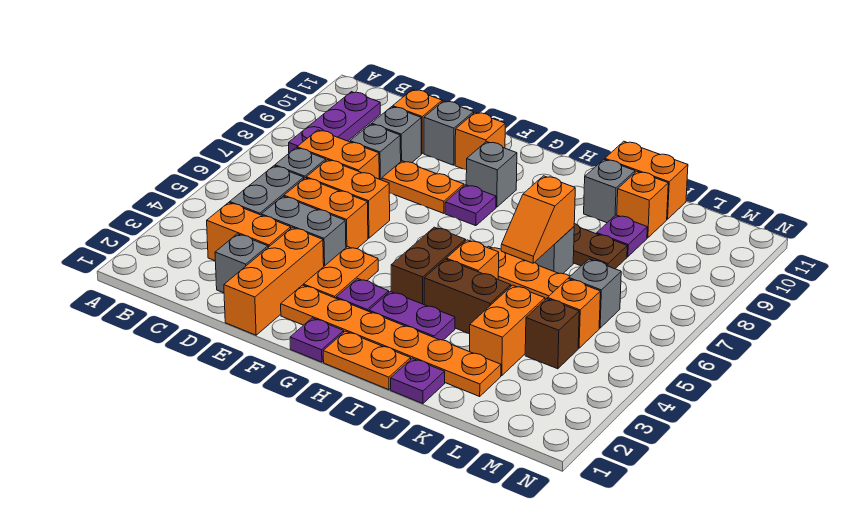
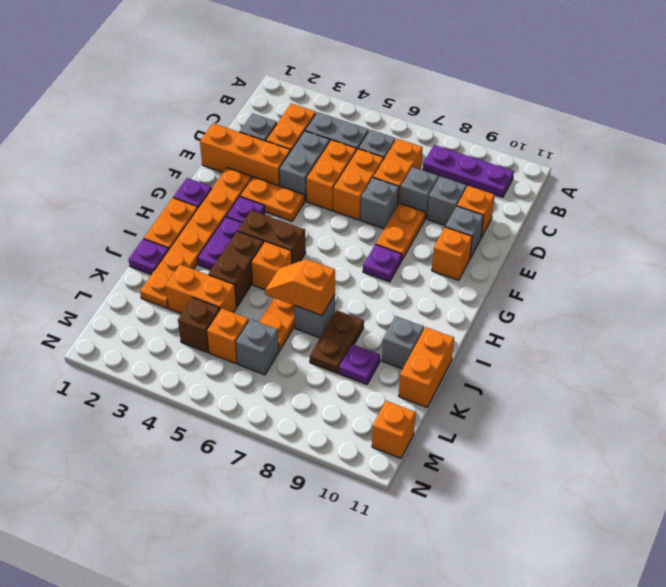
grey 1x1 brick [466,142,517,207] -> grey 1x1 brick moved to [360,178,399,229]
orange 1x1 brick [617,171,668,238] -> orange 1x1 brick moved to [372,401,416,458]

